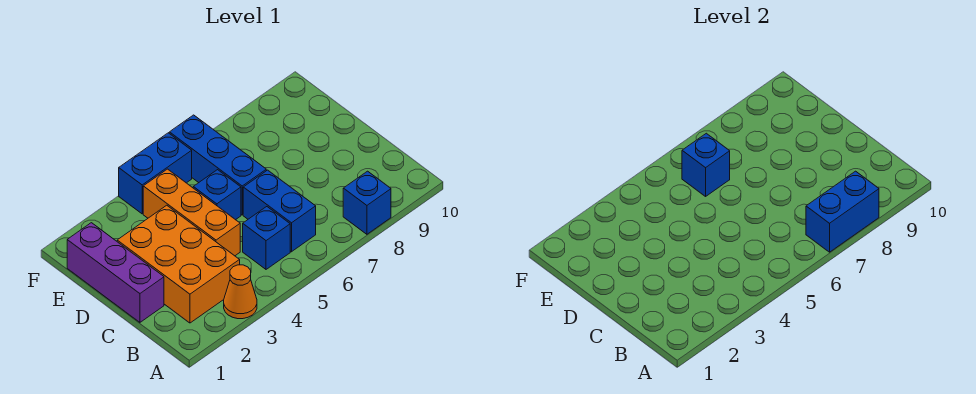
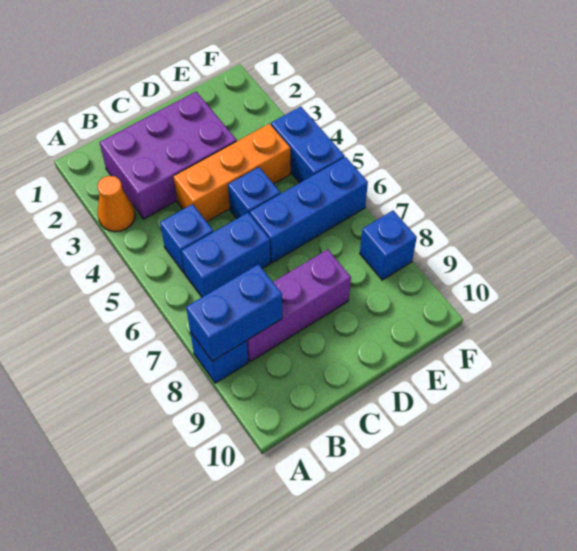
blue 1x2 brick [806,171,879,252] -> blue 1x2 brick turned to [186,264,282,361]
orange 2x3 brick [117,205,240,323] -> purple 2x3 brick [100,92,237,219]
purple 1x3 brick [67,223,164,322] -> purple 1x3 brick moved to [247,249,351,362]
blue 1x1 brick [682,133,730,196] -> blue 1x1 brick moved to [360,211,417,280]

